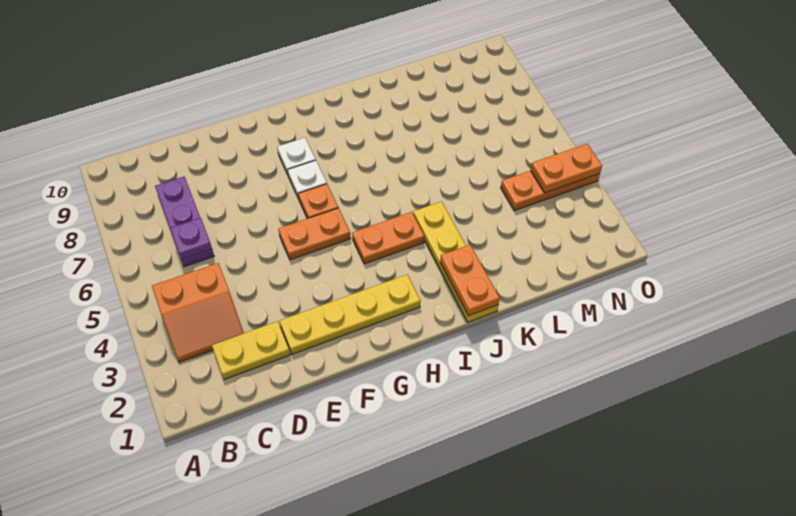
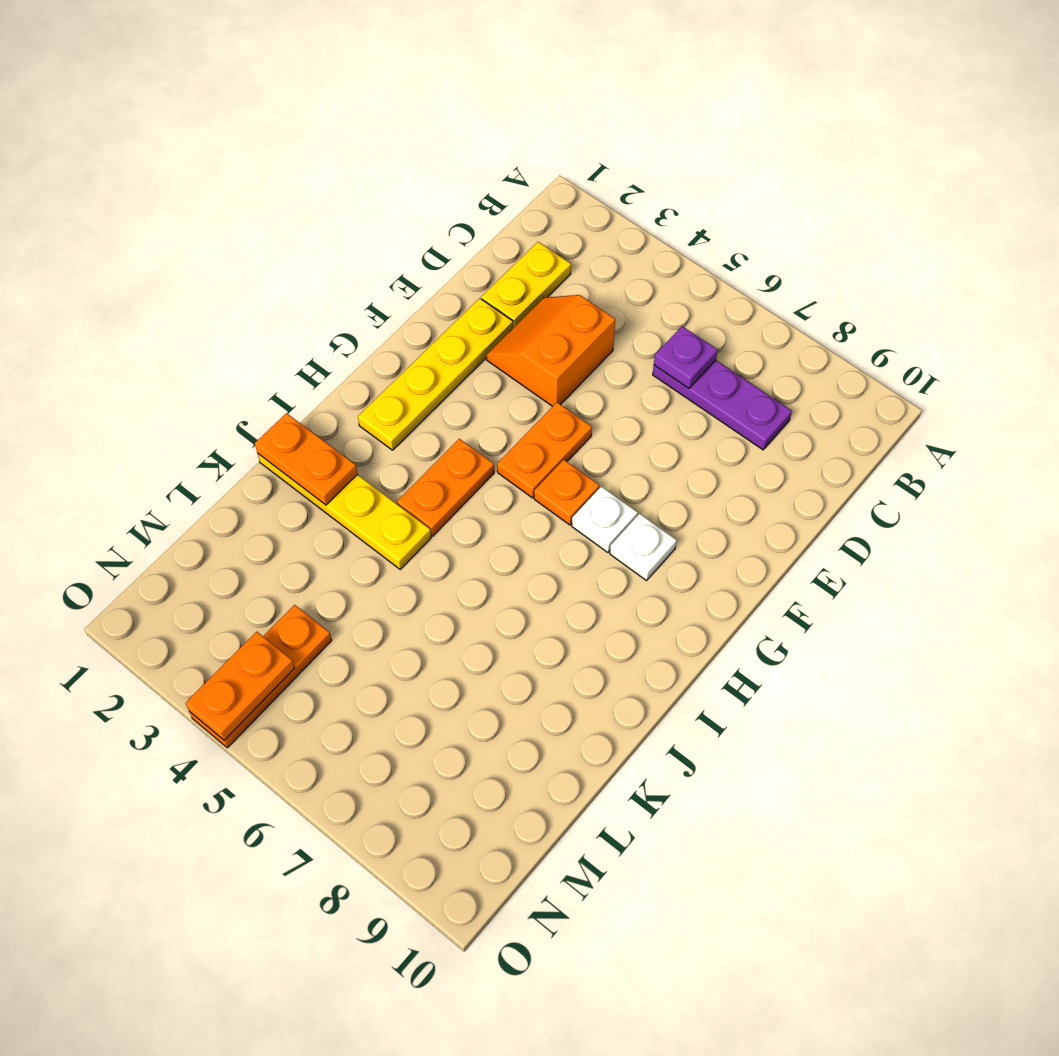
orange 2x2 slope [152,263,244,362] -> orange 2x2 slope moved to [487,295,615,406]

